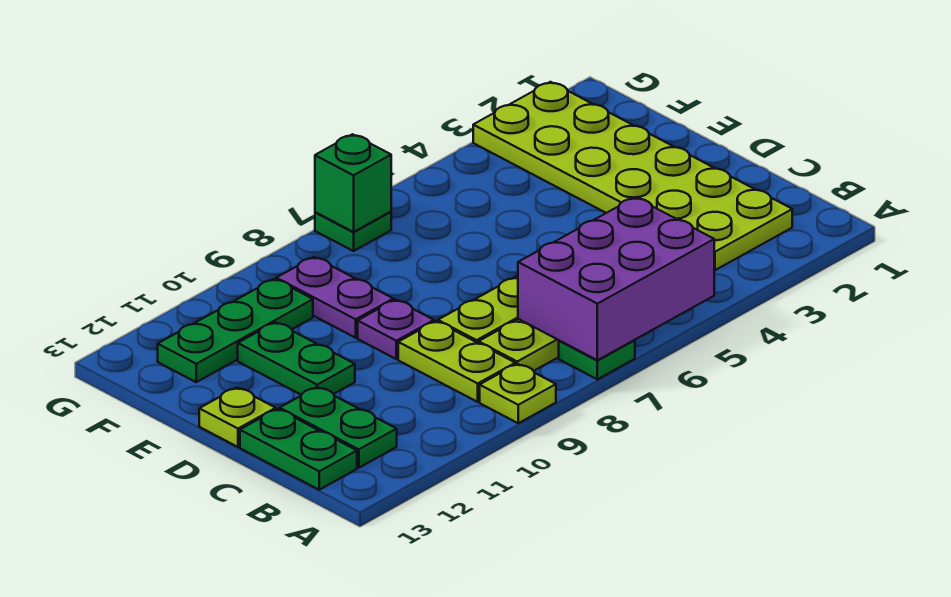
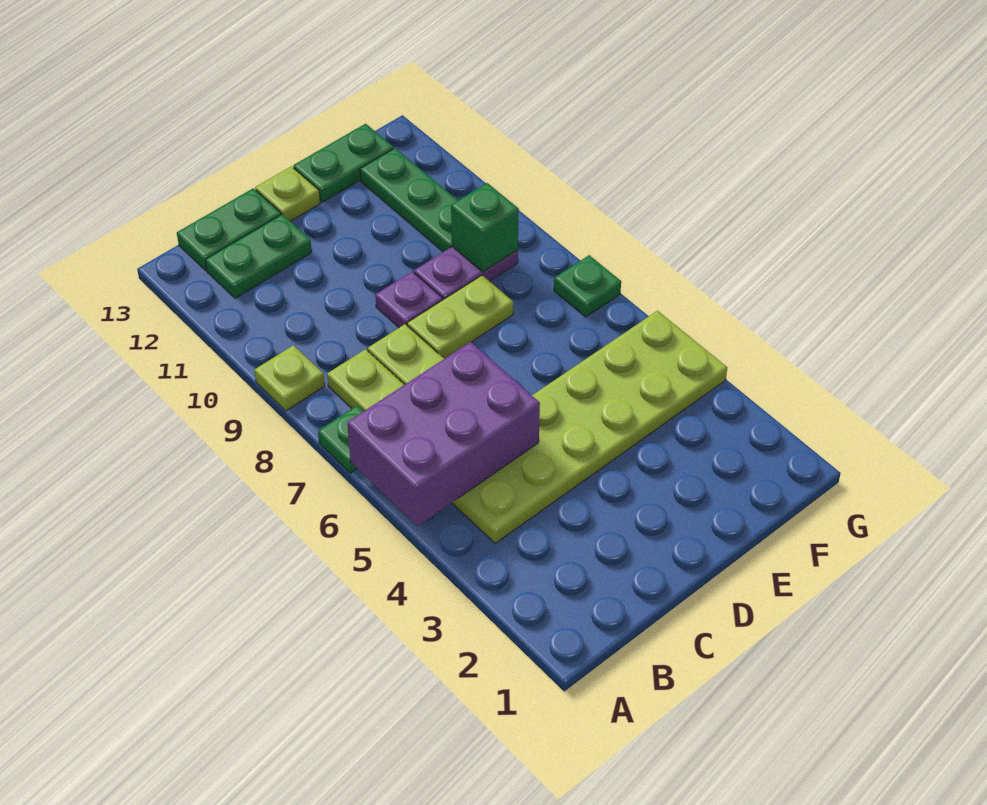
purple 2x3 brick [518,197,714,360] -> purple 2x3 brick turned to [347,342,540,526]
lime 2x6 plate [473,82,792,270] -> lime 2x6 plate moved to [452,311,727,543]
lime 1x2 plate [398,321,515,402] -> lime 1x2 plate moved to [407,275,513,359]
green 1x2 plate [238,322,355,395] -> green 1x2 plate moved to [293,124,394,202]
green 1x1 brick [315,134,391,232] -> green 1x1 brick moved to [451,183,519,272]

